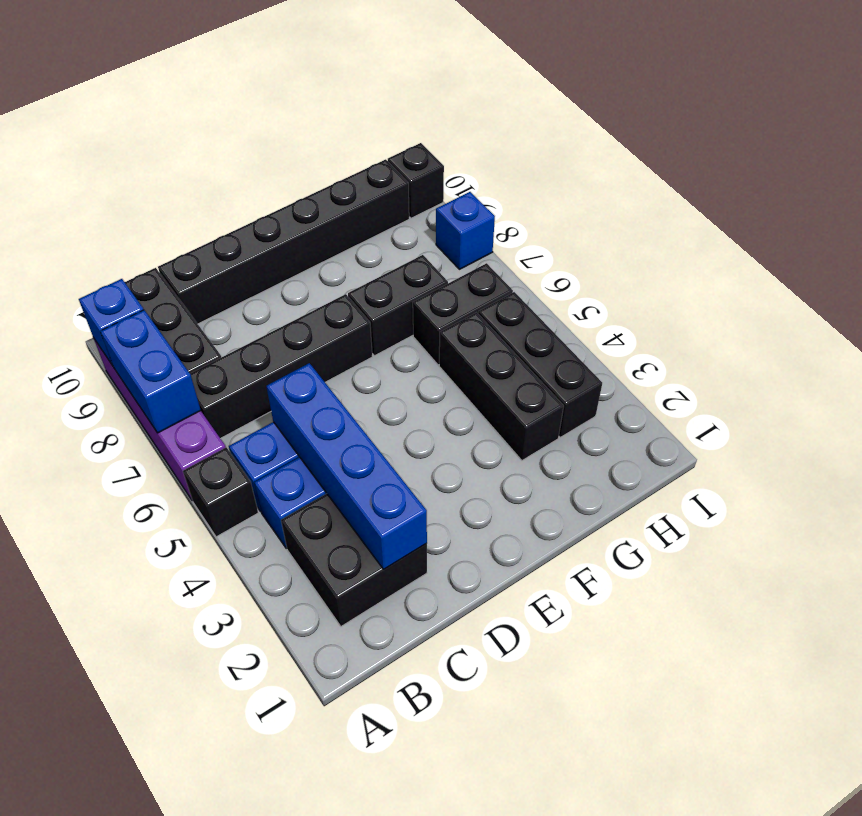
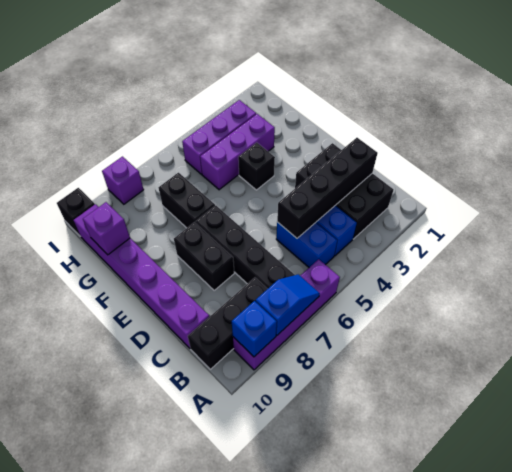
black 1x1 brick [183,447,258,537] -> black 1x1 brick moved to [238,143,275,190]
blue 1x2 brick [100,310,201,433] -> blue 1x2 slope [256,274,320,335]
black 2x2 brick [281,494,427,626] -> black 2x3 brick [295,143,394,239]
blue 1x4 brick [266,363,427,569] -> black 1x4 brick [277,138,378,238]
black 1x6 brick [158,159,409,324] -> purple 1x6 brick [74,204,209,348]
black 1x3 brick [439,312,564,460] -> purple 1x3 brick [200,114,275,190]
black 1x2 brick [413,263,513,365] -> black 1x2 brick moved to [174,222,234,291]
none -> purple 1x1 brick [83,202,130,255]
black 1x3 brick [478,292,602,437] -> purple 1x3 brick [182,100,256,174]
blue 1x1 brick [436,192,495,269] -> purple 1x1 brick [102,157,144,204]

